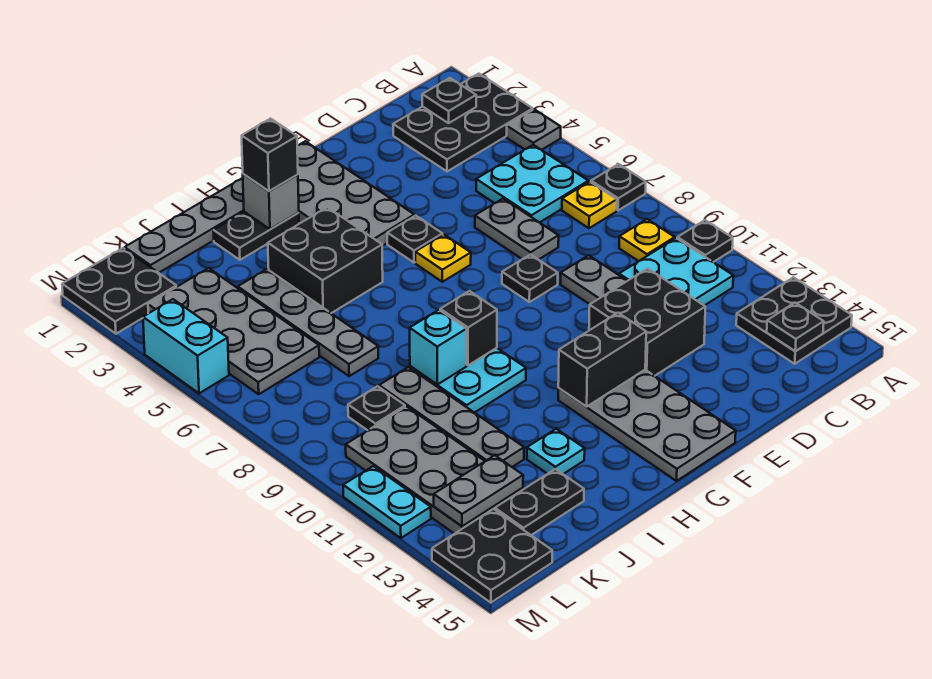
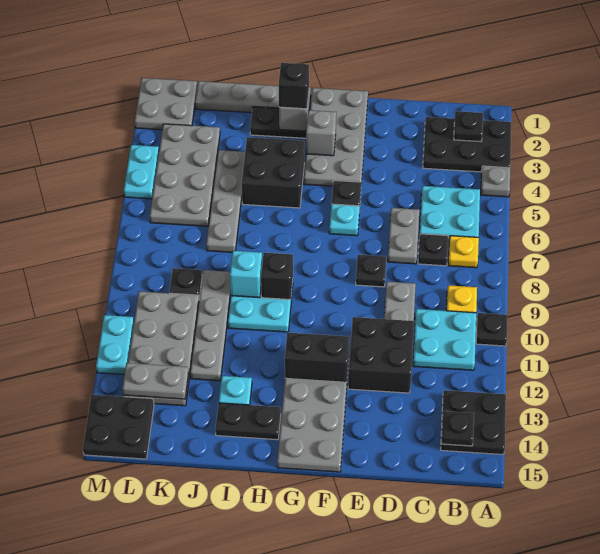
black 1x1 plate [591,164,646,210] -> black 1x1 plate moved to [418,234,448,266]
yellow 1x1 plate [415,235,471,282] -> cyan 1x1 plate [329,204,360,236]
none -> grey 1x1 brick [306,110,336,156]
black 1x2 plate [495,469,584,535] -> black 1x2 plate moved to [215,403,281,440]
black 2x2 plate [62,248,176,334] -> grey 2x2 plate [135,78,197,130]
cyan 1x2 brick [143,299,229,393] -> cyan 1x2 plate [124,145,159,199]

